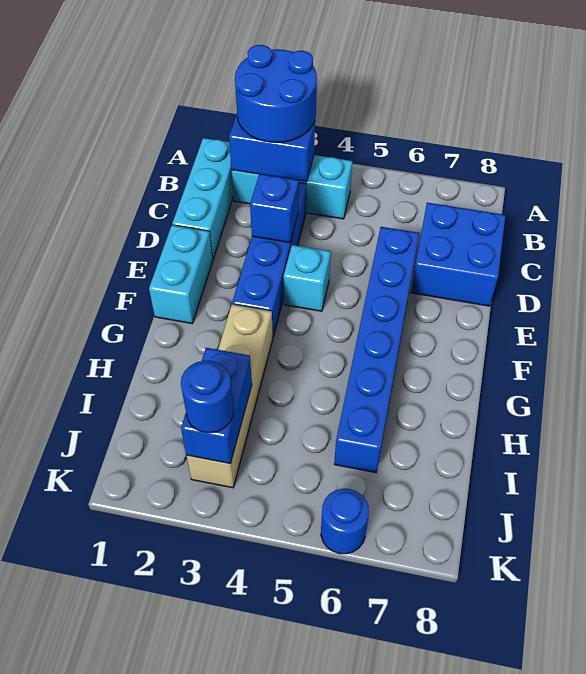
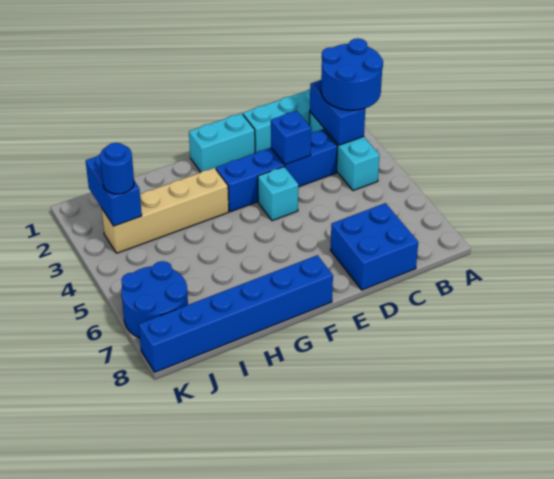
blue 1x6 brick [334,227,419,473] -> blue 1x6 brick moved to [139,255,333,372]
blue 1x2 brick [181,348,252,464] -> blue 1x2 brick turned to [86,155,142,226]
blue 1x1 round brick [321,489,369,554] -> blue 2x2 round brick [121,261,188,338]

